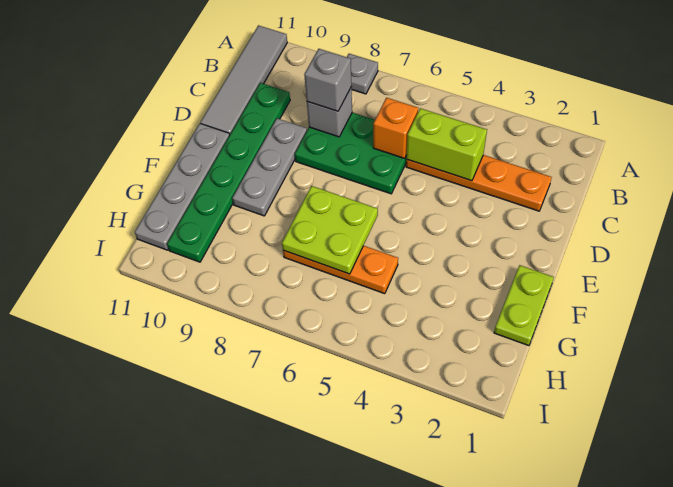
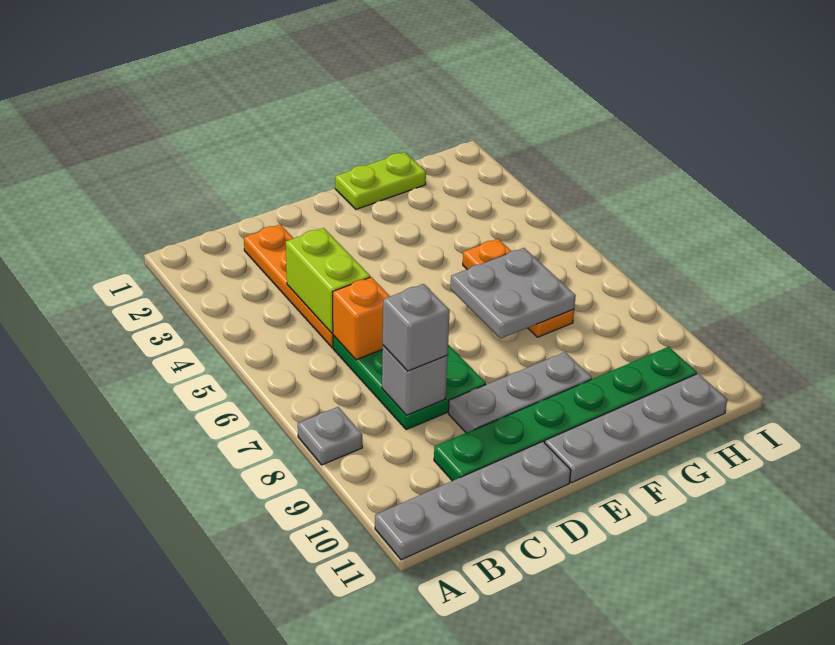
grey 1x4 tile [200,25,287,135] -> grey 1x4 plate [375,442,571,560]
lime 2x2 plate [282,186,378,274] -> grey 2x2 plate [450,248,576,339]

